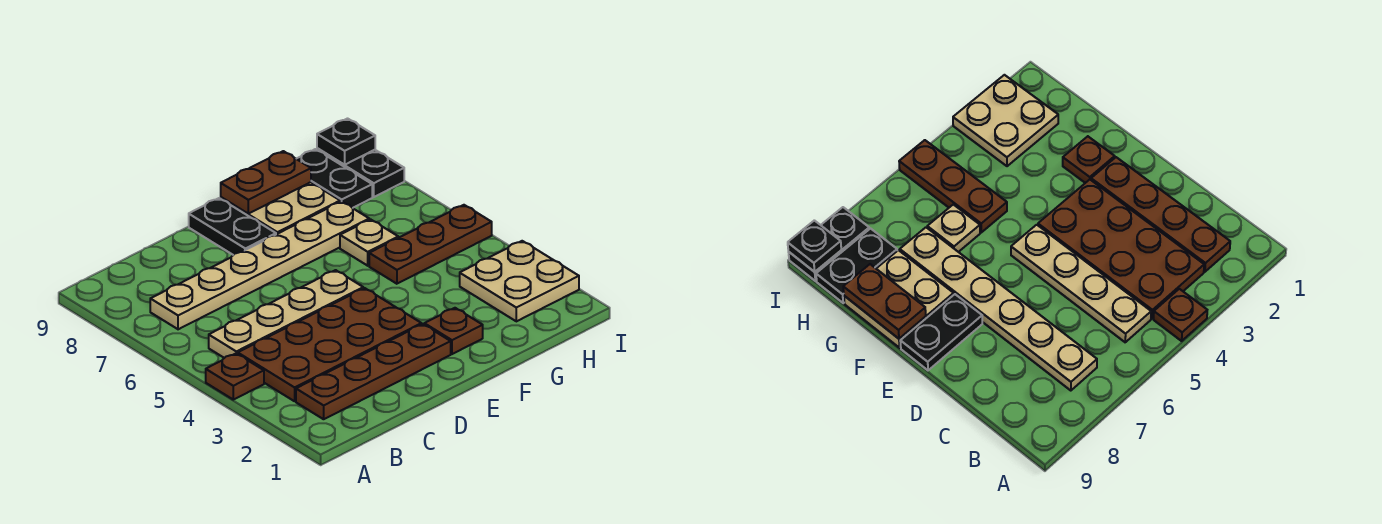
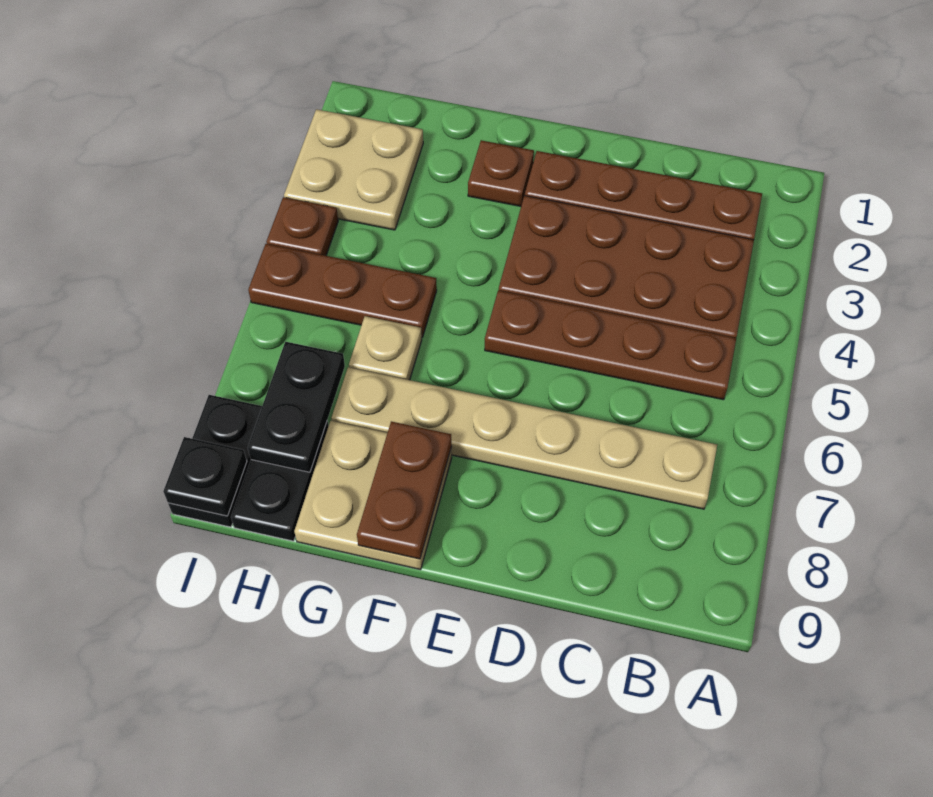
brown 1x1 plate [206,353,264,400] -> brown 1x1 plate moved to [266,197,338,256]
tan 1x4 plate [209,270,363,358] -> brown 1x4 plate [485,290,736,400]
black 1x2 plate [189,198,276,255] -> black 1x2 plate moved to [248,342,345,472]
brown 1x2 plate [221,151,311,214] -> brown 1x2 plate turned to [357,421,452,559]

